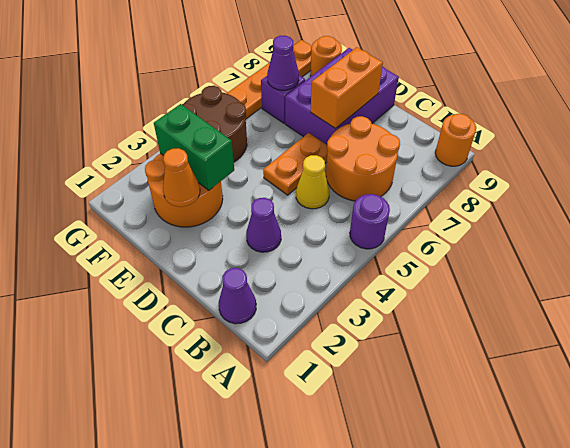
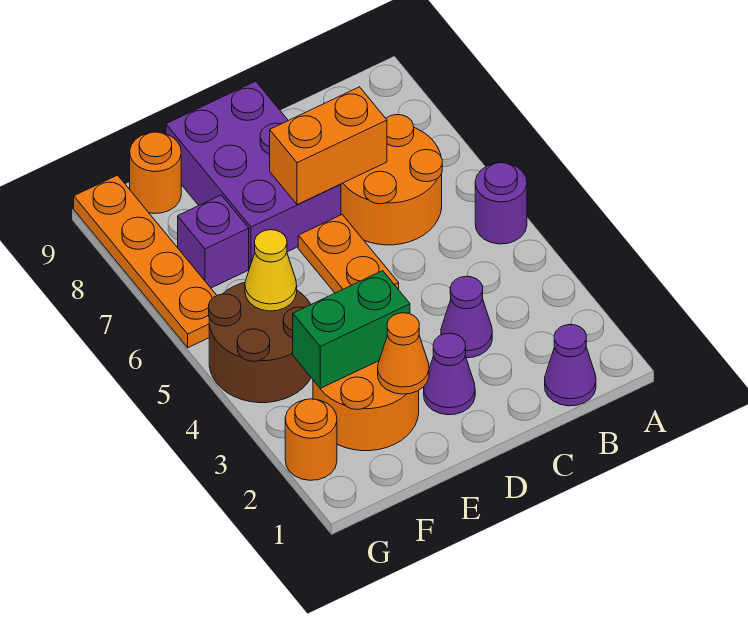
orange 1x1 round brick [435,114,476,166] -> orange 1x1 round brick moved to [285,399,337,480]
yellow 1x1 cone [296,155,329,209] -> yellow 1x1 cone moved to [245,230,297,311]
orange 1x2 brick [311,47,383,129] -> orange 1x2 brick turned to [270,87,387,205]
purple 1x1 cone [267,36,299,90] -> purple 1x1 cone moved to [424,333,475,415]

